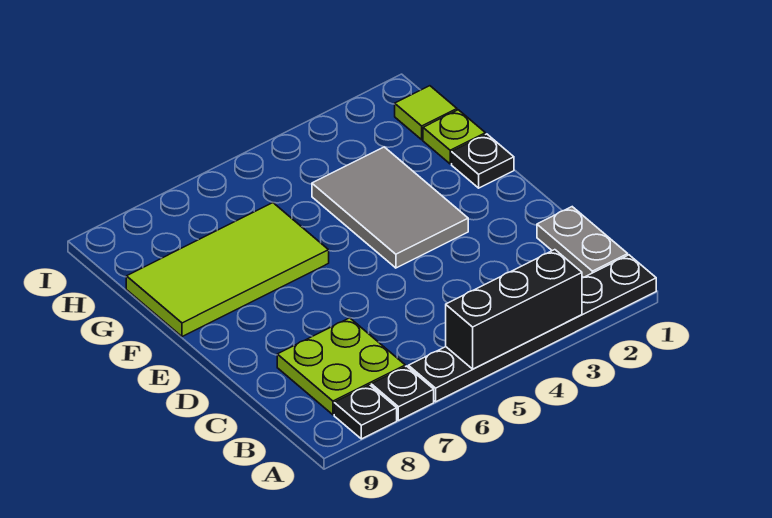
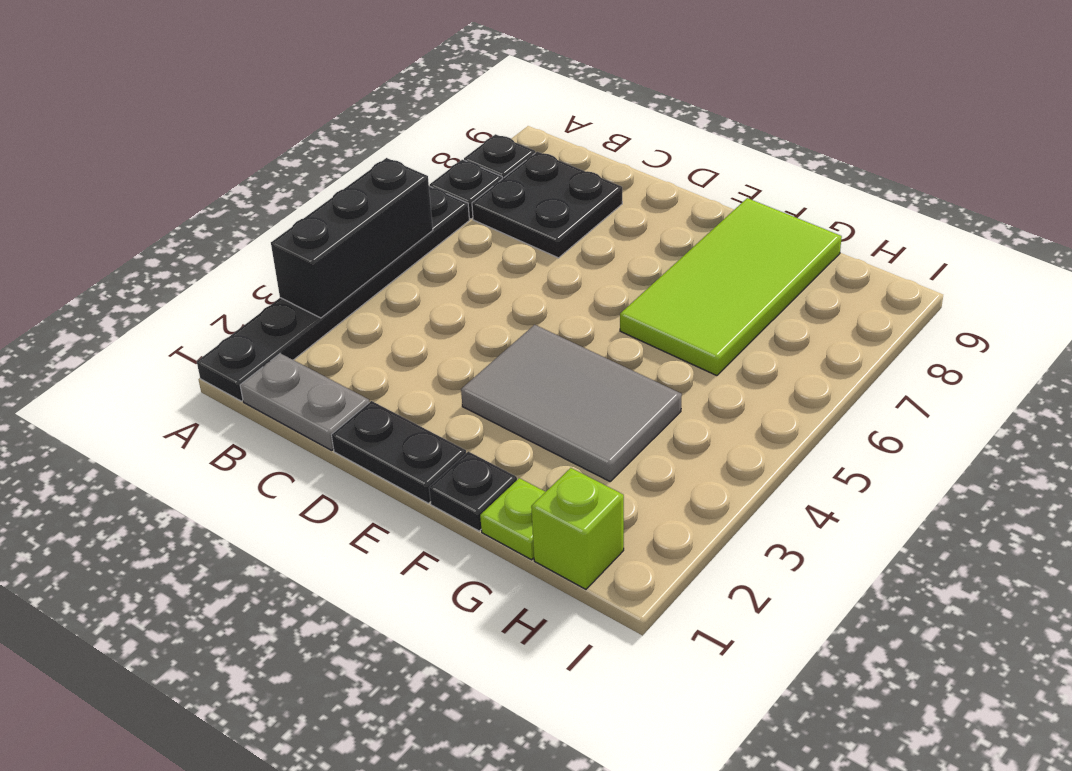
lime 2x2 plate [277,318,405,415] -> black 2x2 plate [472,152,622,258]
none -> black 1x2 plate [332,401,466,503]
lime 1x1 tile [395,86,457,140] -> lime 1x1 brick [531,468,624,589]

